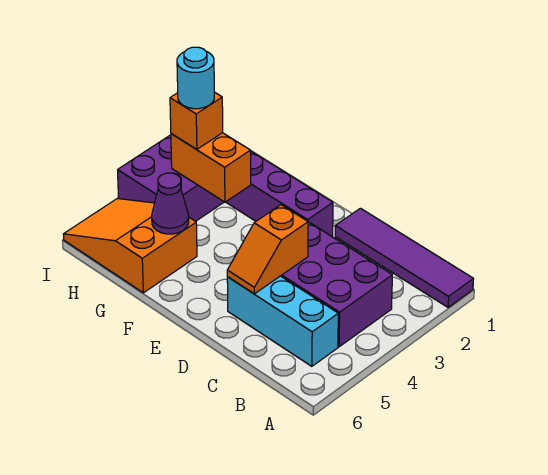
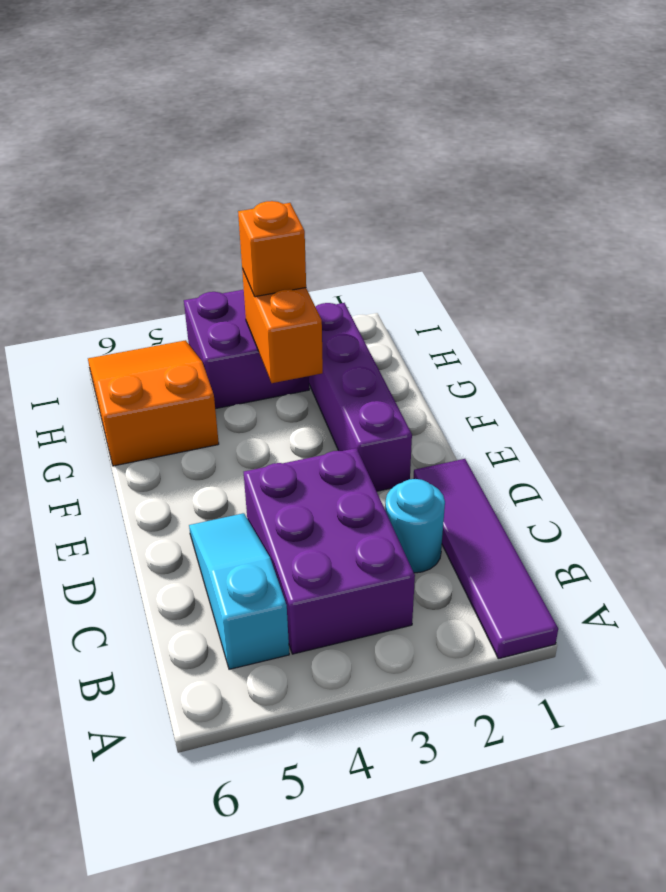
cyan 1x3 brick [227,276,338,366] -> cyan 1x3 slope [189,513,289,669]
orange 1x2 slope [227,205,308,294] -> none
purple 1x1 cone [152,173,189,234] -> none
cyan 1x1 round brick [177,47,214,109] -> cyan 1x1 round brick moved to [385,479,445,573]

